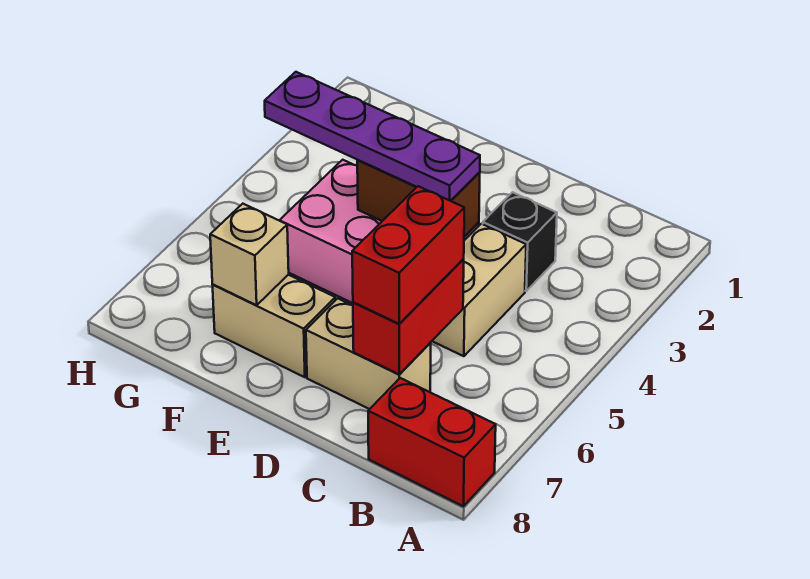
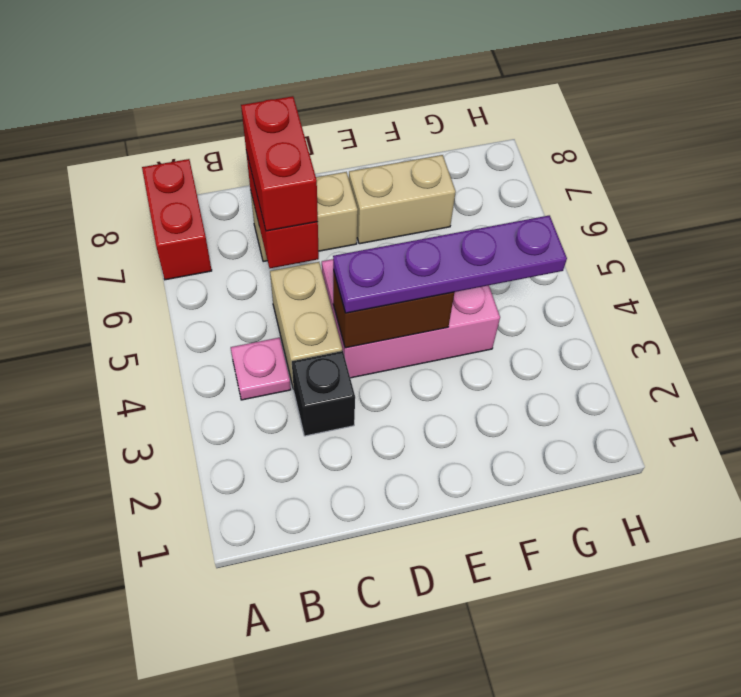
red 1x2 brick [368,378,496,506] -> red 1x2 brick turned to [142,159,212,280]
none -> pink 1x1 plate [231,338,291,400]
tan 1x1 brick [210,204,289,305] -> none

